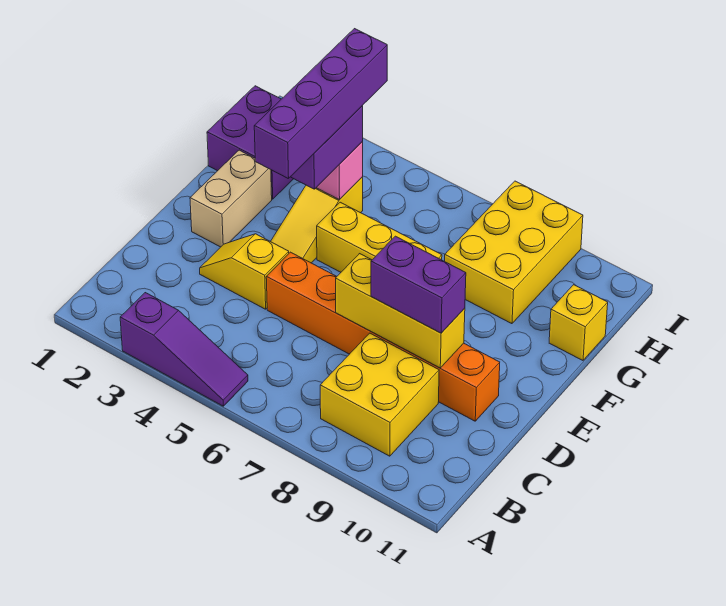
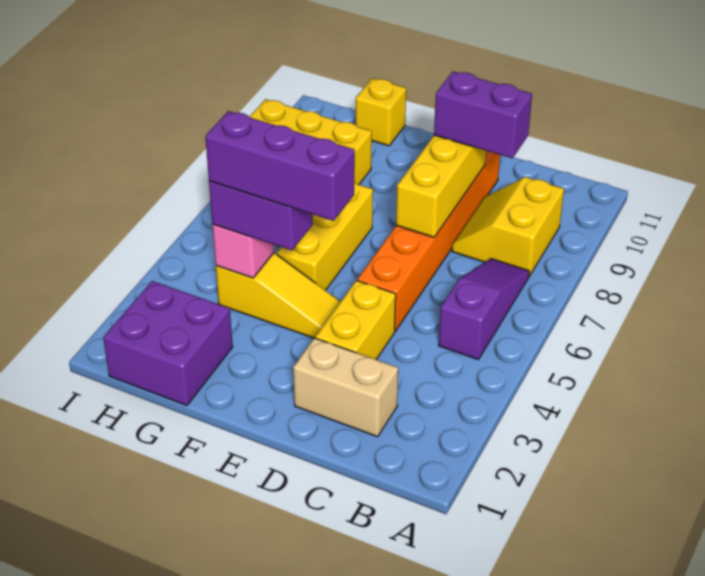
purple 1x3 slope [120,293,248,406] -> purple 1x3 slope moved to [439,259,529,360]
yellow 2x2 brick [320,333,439,456] -> yellow 2x2 slope [452,177,564,276]
yellow 1x2 slope [200,234,289,309] -> yellow 1x2 brick [315,281,396,359]
purple 1x2 brick [371,236,466,333] -> purple 1x2 brick turned to [434,71,532,158]
tan 1x2 brick [190,150,272,247] -> tan 1x2 brick moved to [293,338,398,437]
purple 1x4 brick [254,29,387,179] -> purple 1x3 brick [205,111,355,221]

